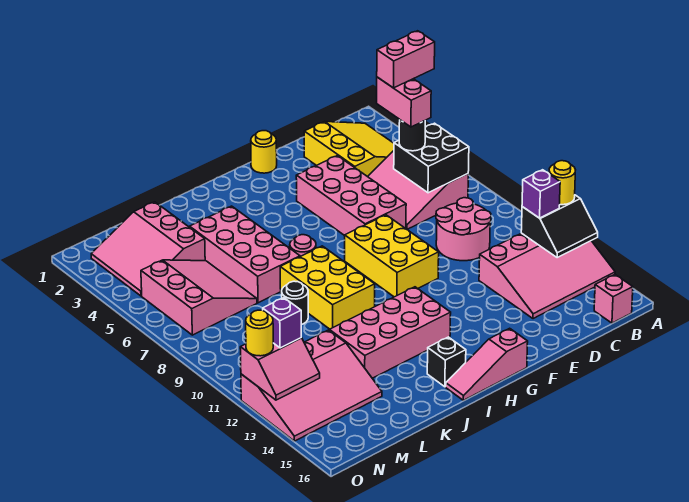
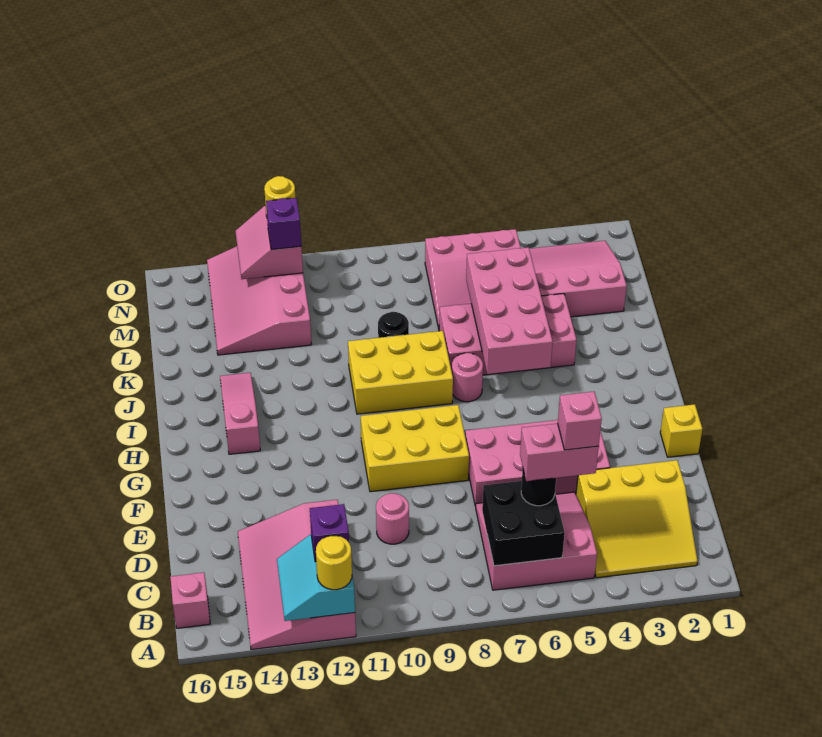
black 2x2 slope [521,195,598,257] -> cyan 2x2 slope [277,534,355,621]
pink 1x2 brick [377,31,435,88] -> pink 1x1 brick [558,392,602,450]
pink 2x2 round brick [436,198,491,261] -> pink 1x1 round brick [376,493,409,544]
yellow 1x1 round brick [251,131,277,173] -> yellow 1x1 brick [660,404,702,457]
pink 1x3 slope [446,328,528,400] -> pink 1x3 slope moved to [220,373,260,454]
pink 2x4 brick [329,287,451,378] -> pink 2x4 brick moved to [466,247,553,374]
black 1x1 brick [427,337,466,387] -> none

